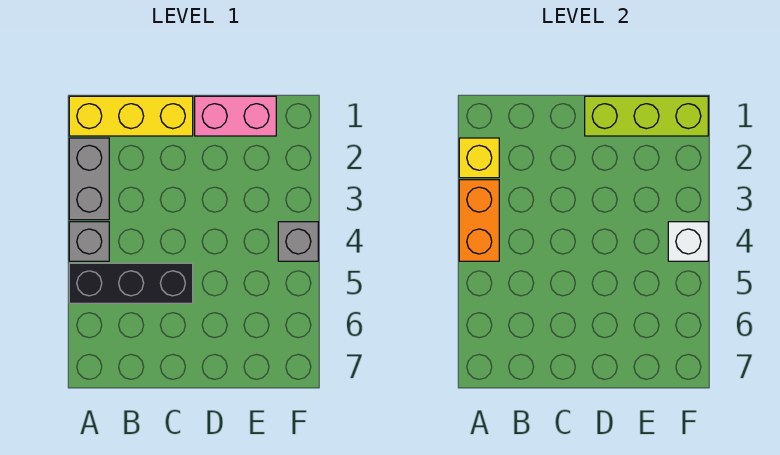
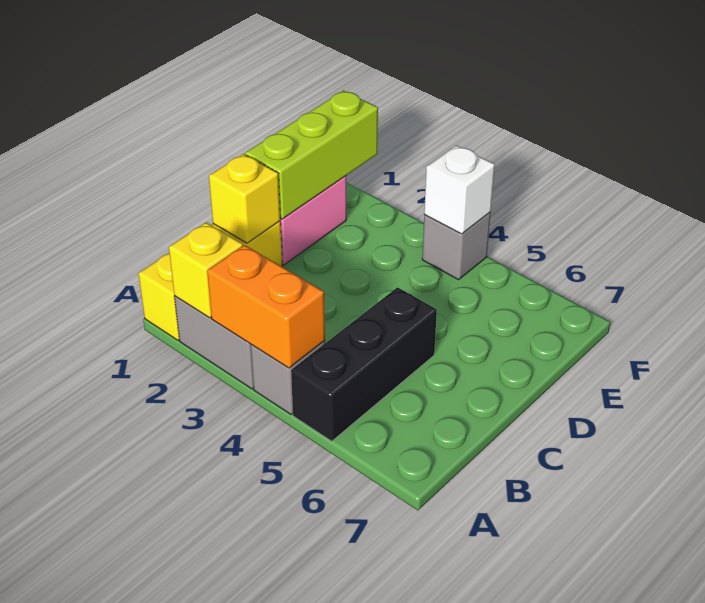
none -> yellow 1x1 brick [209,154,280,243]

